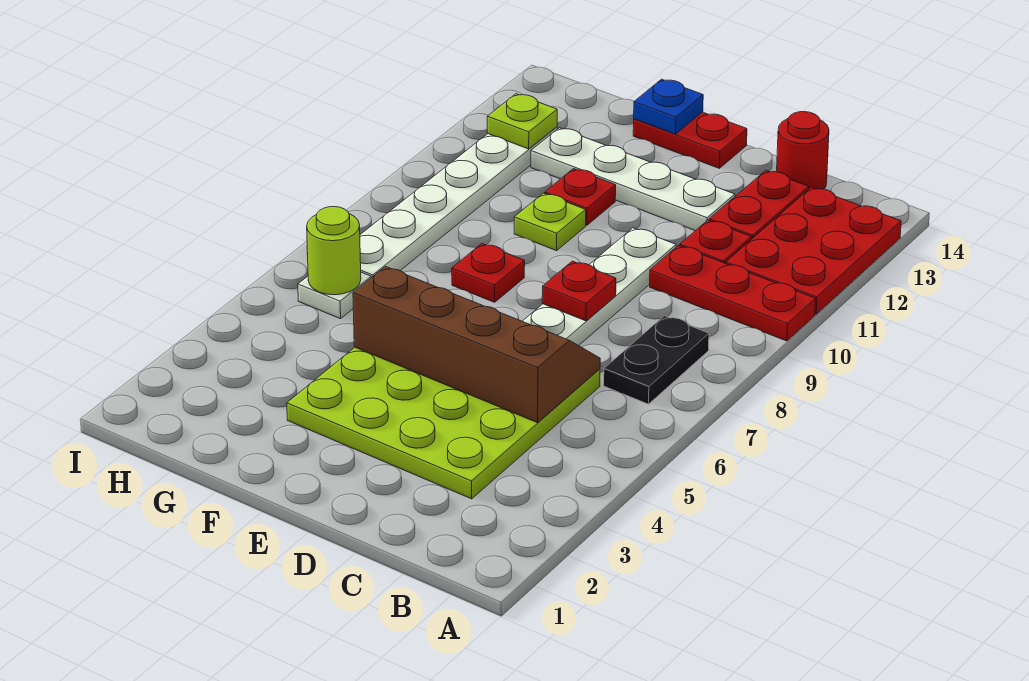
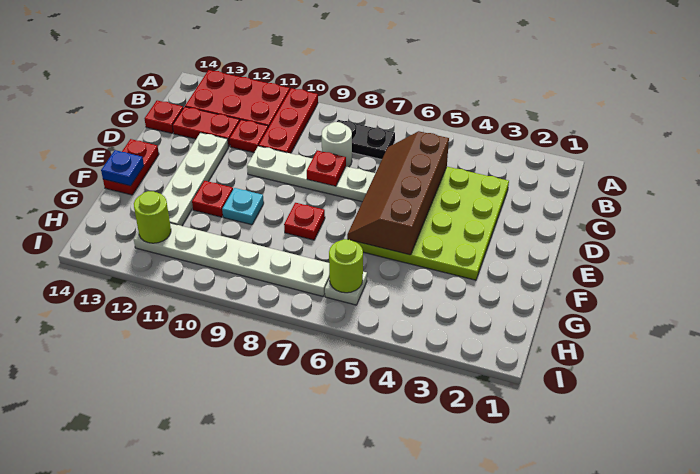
none -> white 1x1 round brick [322,122,352,167]
red 1x1 round brick [777,112,829,189] -> red 1x1 plate [145,100,183,133]
lime 1x1 plate [514,193,586,251] -> cyan 1x1 plate [222,188,264,225]
lime 1x1 plate [487,94,557,149] -> lime 1x1 round brick [134,191,171,243]

